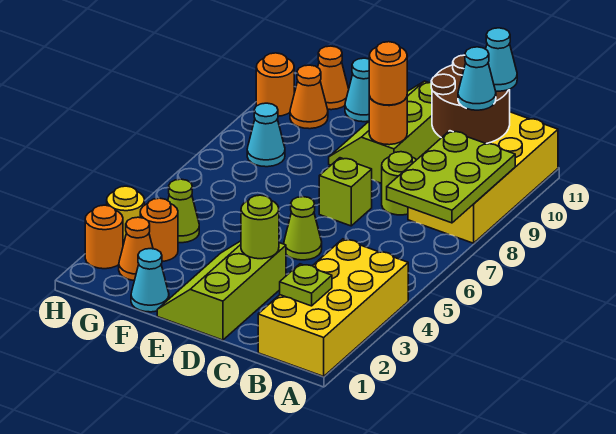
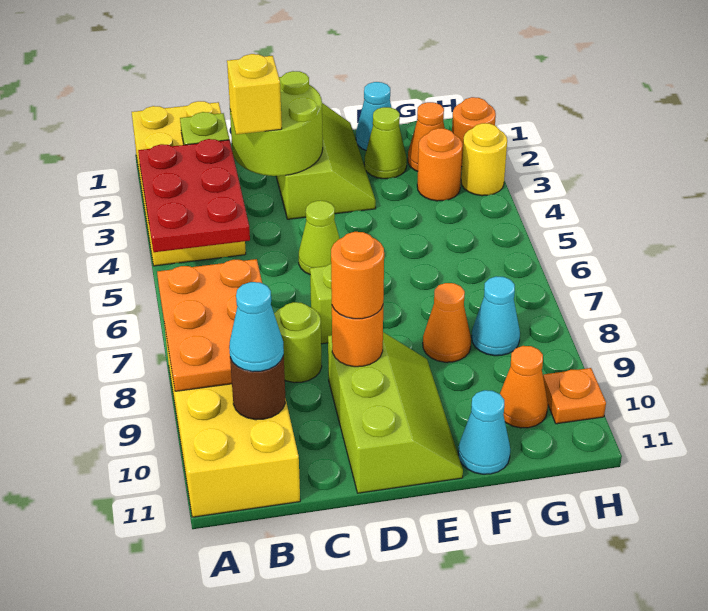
none -> red 2x3 plate [138,139,250,252]
lime 2x3 plate [387,131,515,223] -> orange 2x3 plate [157,259,262,391]
brown 2x2 round brick [431,55,510,144] -> brown 1x1 round brick [230,356,285,420]
cyan 1x1 cone [486,28,517,91] -> none
none -> yellow 1x1 brick [227,54,282,134]
lime 1x1 round brick [241,195,279,259] -> lime 2x2 round brick [230,71,323,176]
lime 1x1 cone [168,179,199,243] -> lime 1x1 cone moved to [364,107,407,179]
orange 1x1 cone [318,46,349,110] -> orange 1x1 cone moved to [423,283,471,362]
orange 1x1 round brick [256,53,294,116] -> orange 1x1 plate [543,368,606,424]

